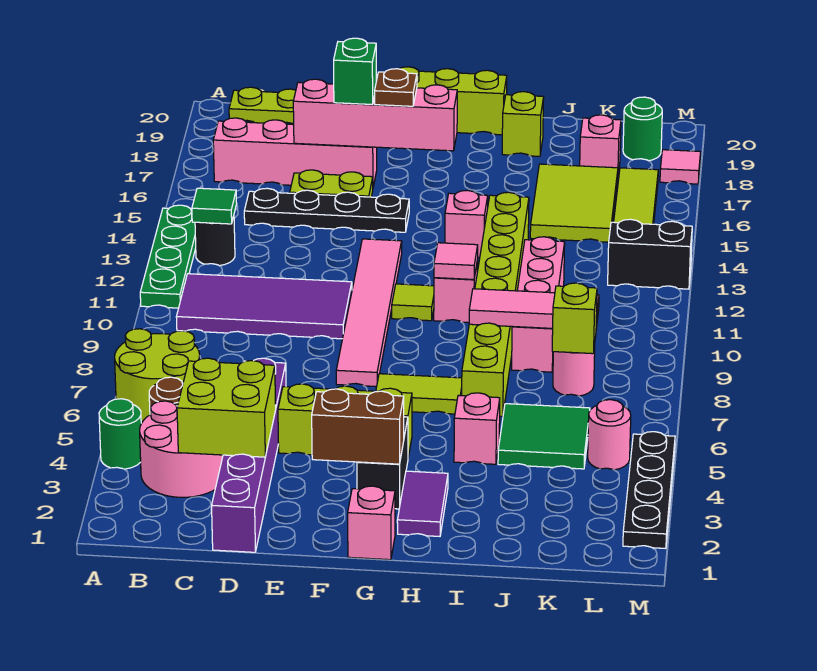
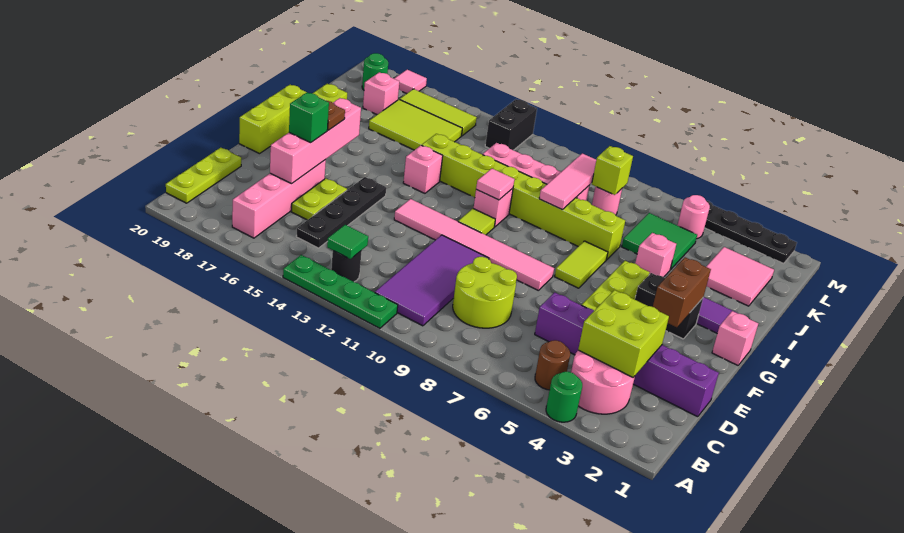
lime 2x2 round brick [115,329,200,421] -> lime 2x2 round brick moved to [453,257,517,328]
none -> pink 2x2 tile [706,247,774,306]

